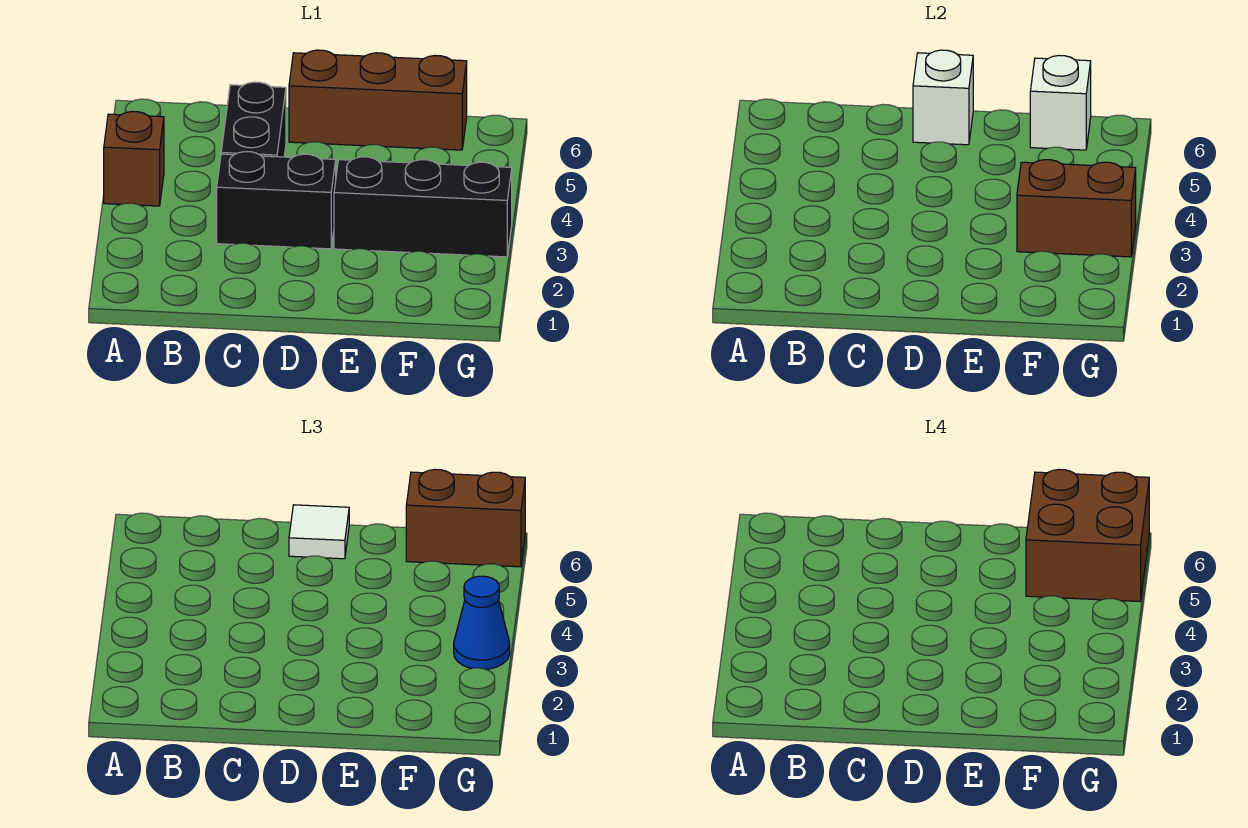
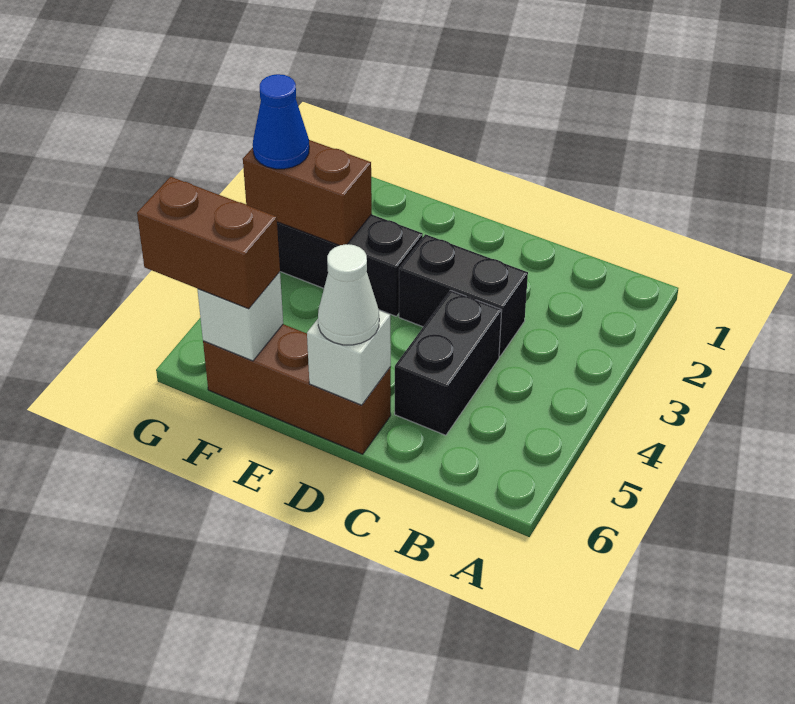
brown 1x1 brick [104,111,164,206] -> none
white 1x1 tile [289,505,349,559] -> white 1x1 cone [318,244,379,345]
brown 2x2 brick [1026,470,1149,602] -> none

